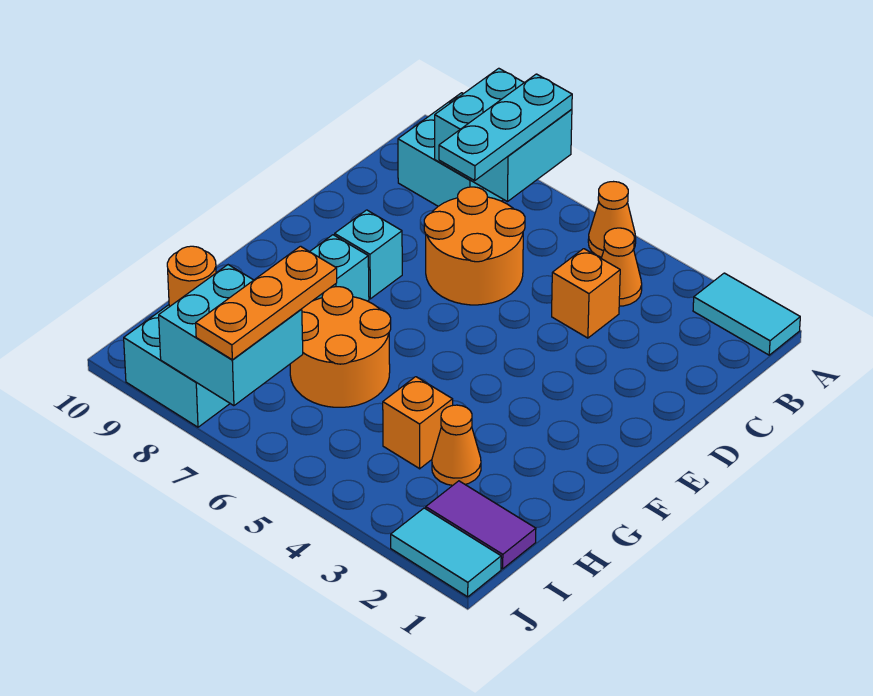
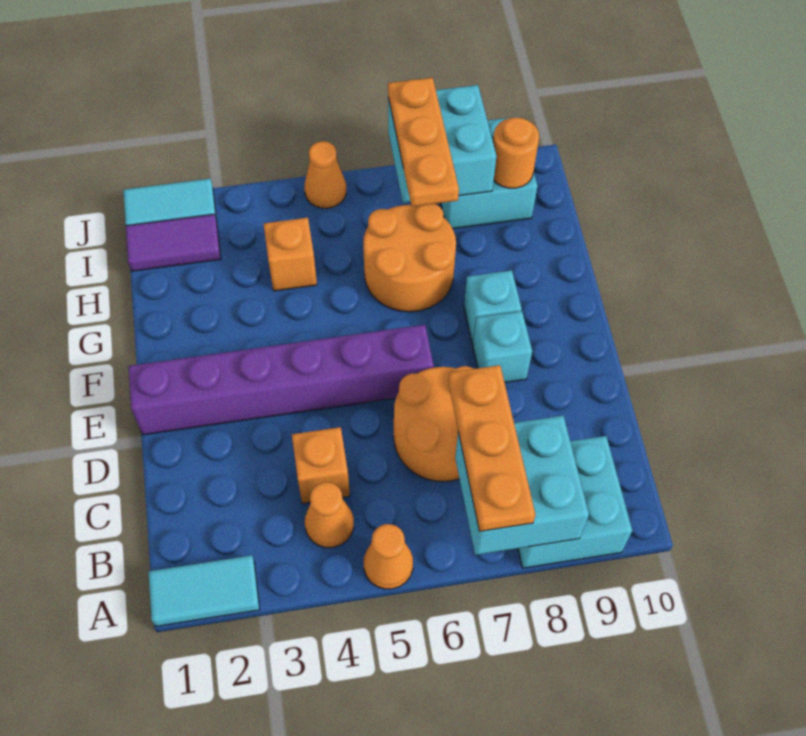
cyan 1x3 plate [439,74,572,180] -> orange 1x3 plate [448,365,536,531]
none -> purple 1x6 brick [128,325,434,435]
orange 1x1 cone [432,405,481,485] -> orange 1x1 cone moved to [304,141,346,208]

